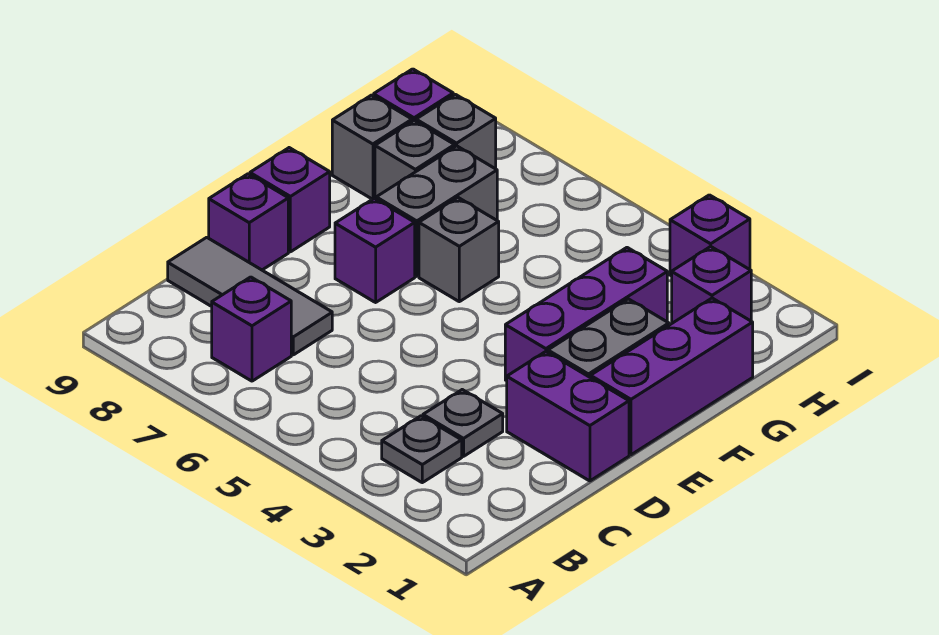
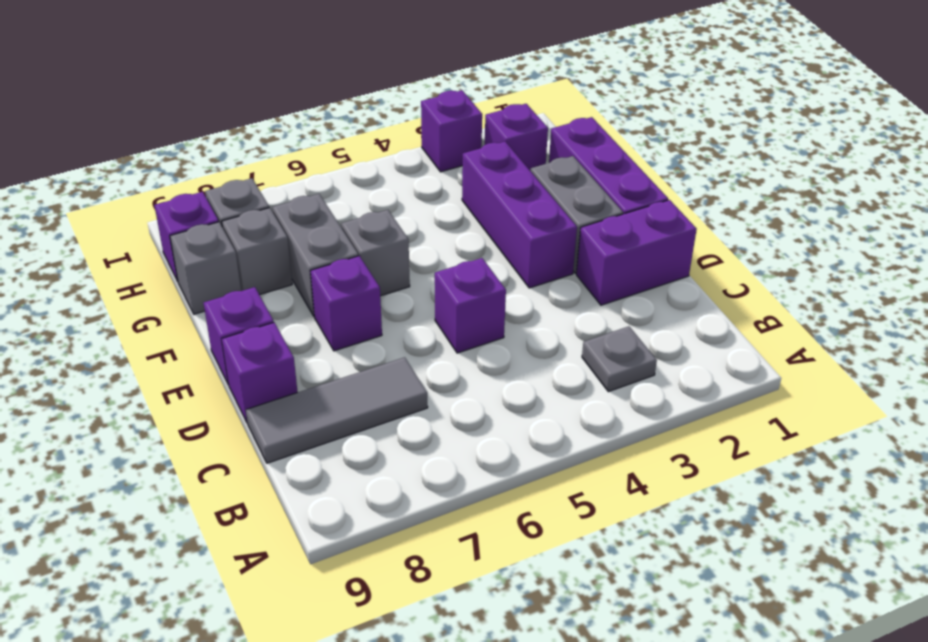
purple 1x1 brick [212,277,291,381] -> purple 1x1 brick moved to [435,258,506,353]
grey 1x1 plate [423,390,503,456] -> none

